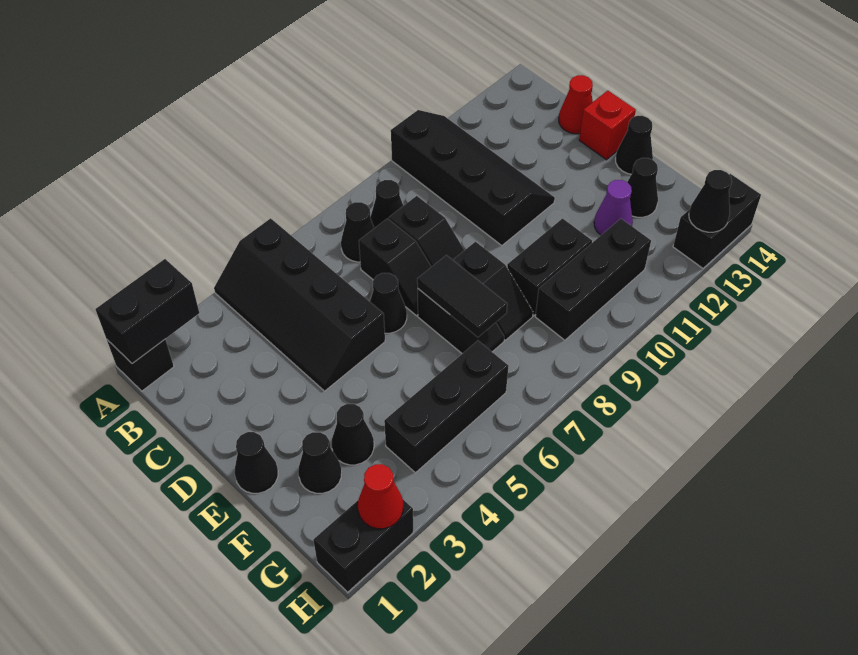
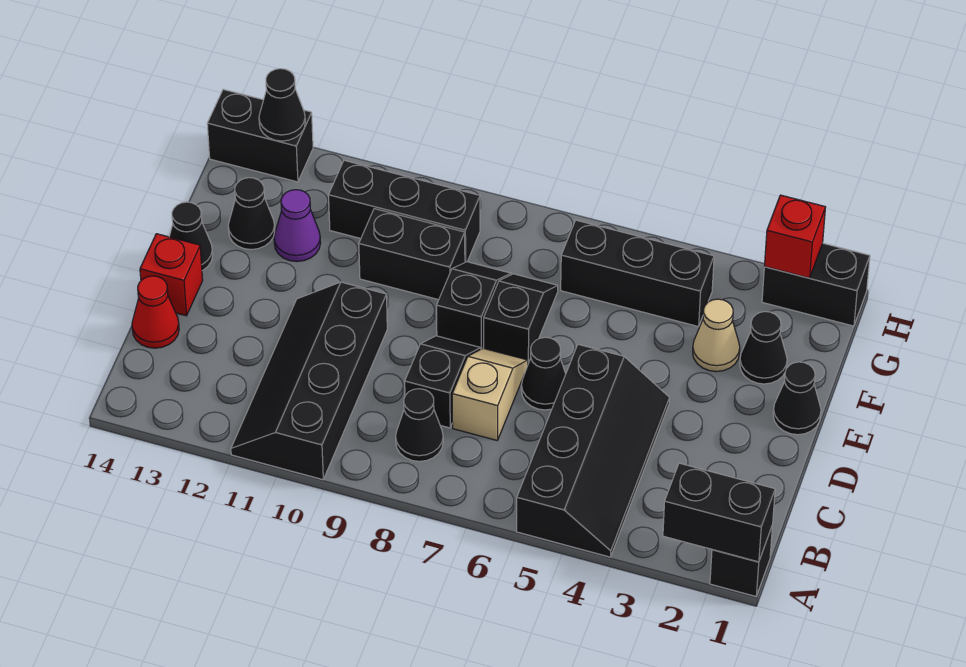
black 1x1 cone [341,202,374,262] -> none
black 1x2 slope [359,218,431,316] -> tan 1x2 slope [452,348,528,440]
black 1x2 tile [417,255,507,337] -> none
black 1x1 cone [332,404,374,465] -> tan 1x1 cone [693,299,740,372]
red 1x1 cone [358,464,403,529] -> red 1x1 brick [764,195,825,278]

